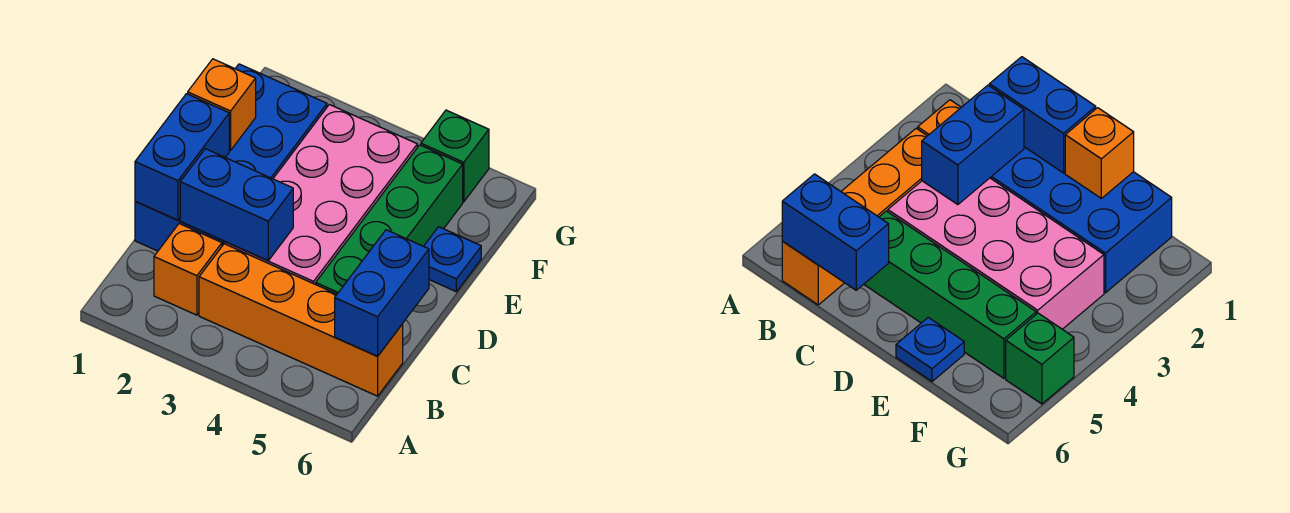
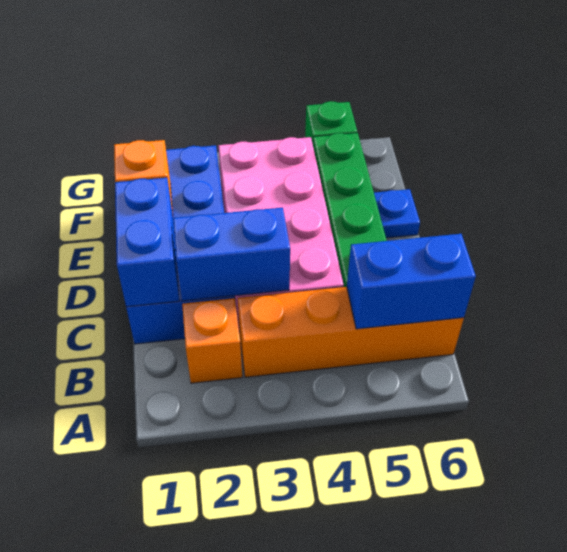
blue 1x2 brick [335,230,429,356] -> blue 1x2 brick turned to [347,234,476,329]

